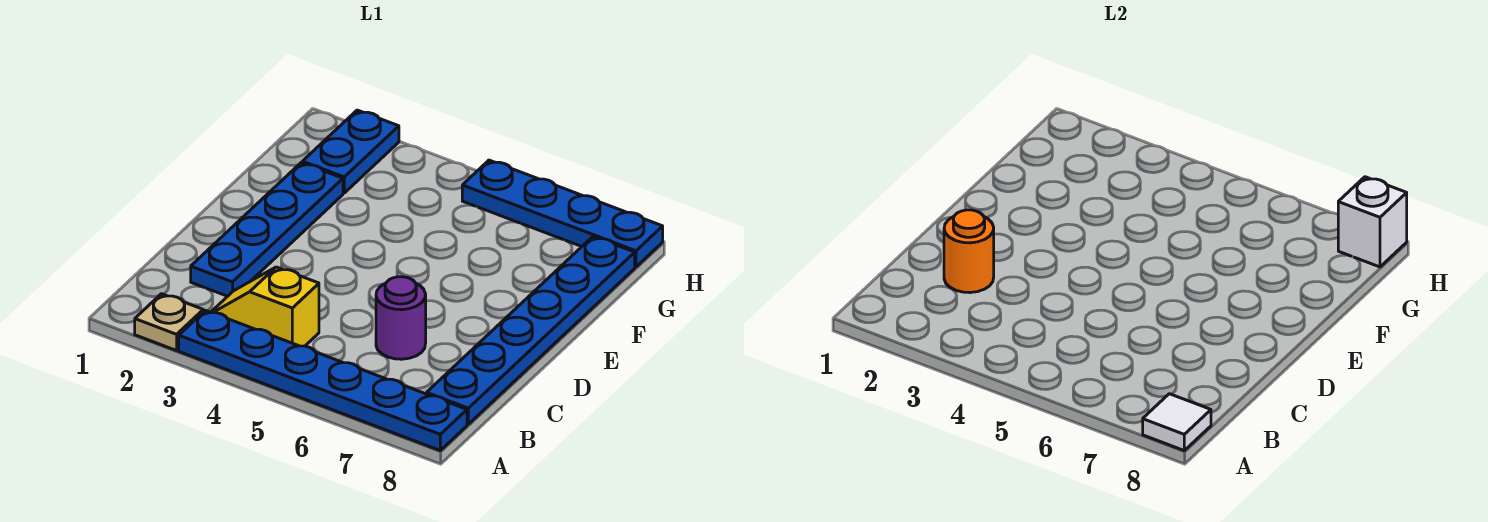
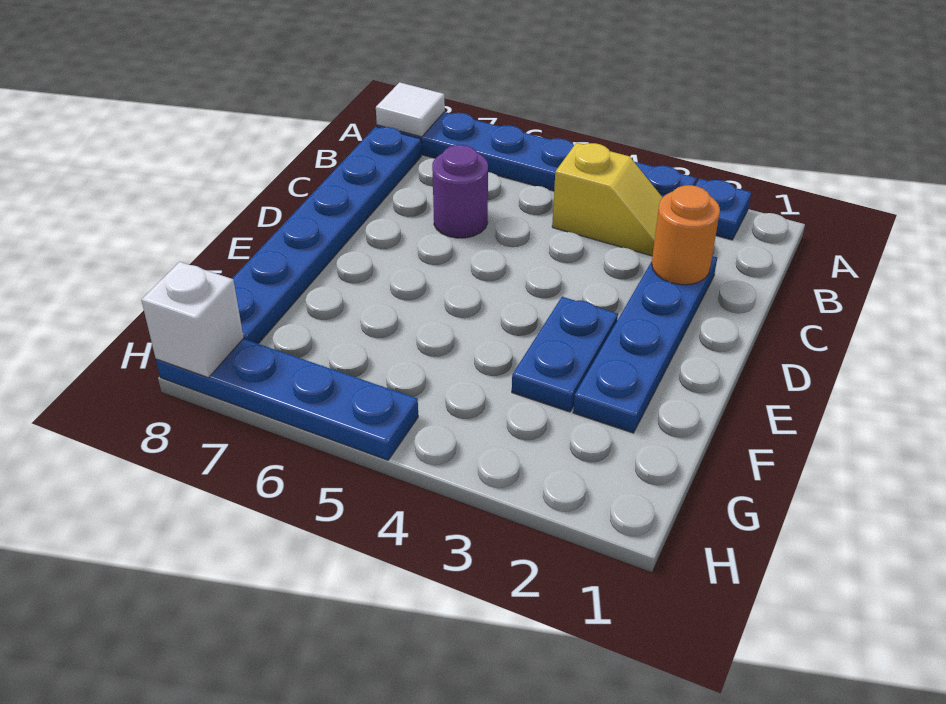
tan 1x1 plate [135,294,203,351] -> blue 1x1 plate [695,179,751,240]
blue 1x2 plate [302,110,399,193] -> blue 1x2 plate moved to [512,297,618,412]

